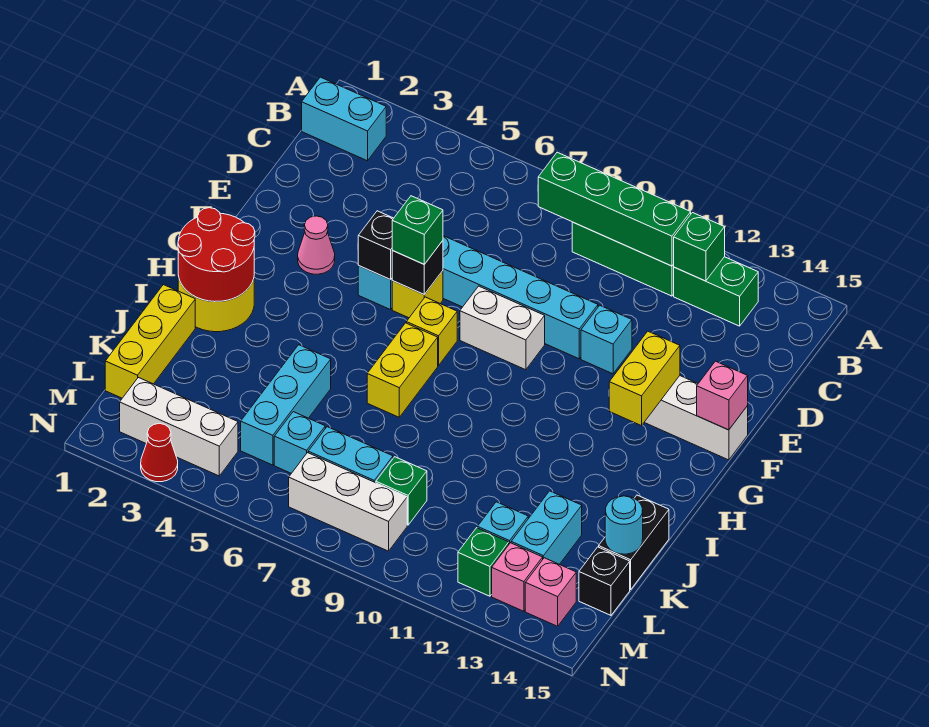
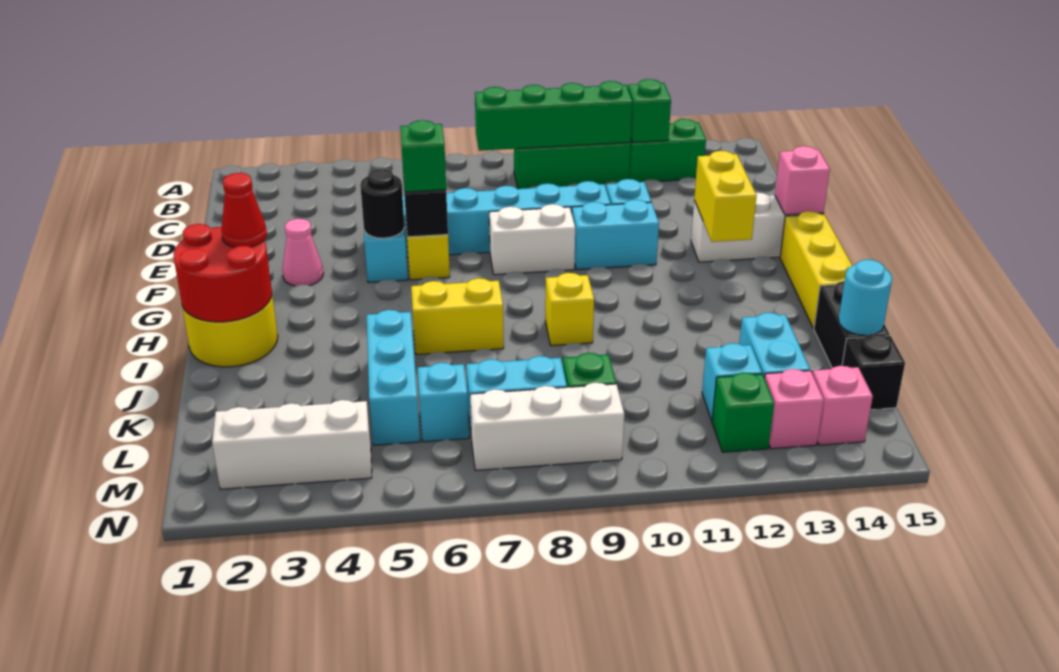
cyan 1x2 brick [302,77,386,161] -> cyan 1x2 brick moved to [572,200,659,270]
black 1x1 brick [358,211,394,280] -> black 1x1 round brick [360,169,404,238]
yellow 1x1 brick [406,297,457,366] -> yellow 1x1 brick moved to [545,273,594,346]
yellow 1x2 brick [367,323,438,417] -> yellow 1x2 brick turned to [411,278,504,355]
yellow 1x3 brick [105,285,195,398] -> yellow 1x3 brick moved to [780,211,852,328]
red 1x1 cone [141,423,178,482] -> red 1x1 cone moved to [221,173,267,247]

